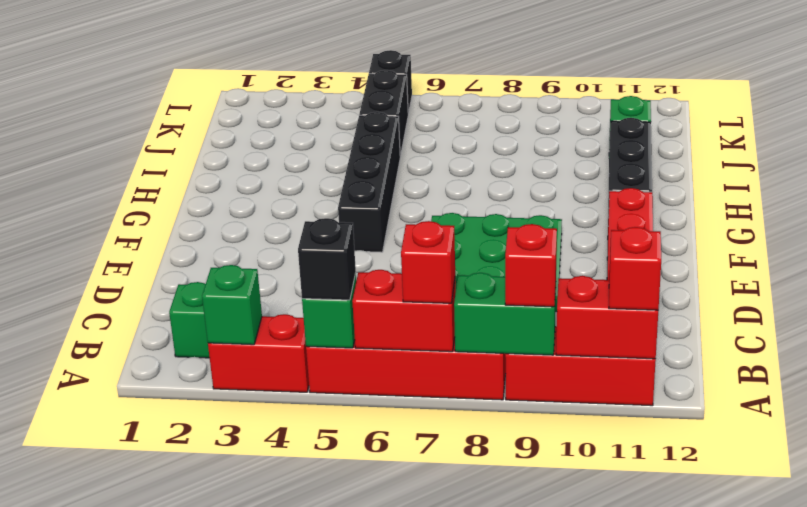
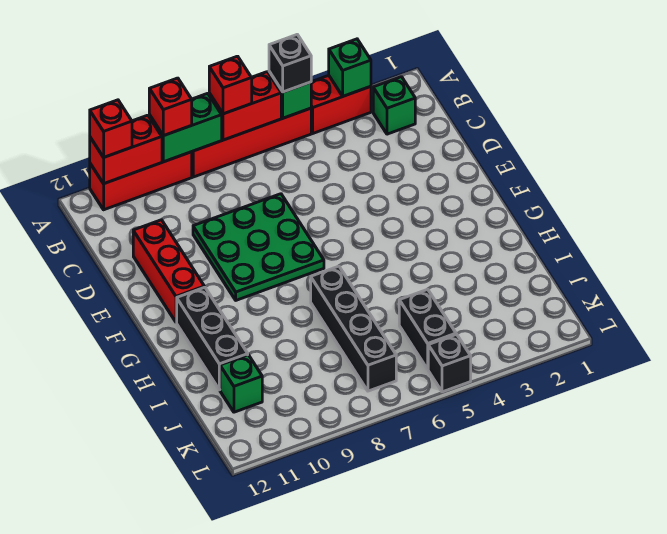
black 1x4 brick [338,112,400,252] -> black 1x4 brick moved to [311,266,396,391]

